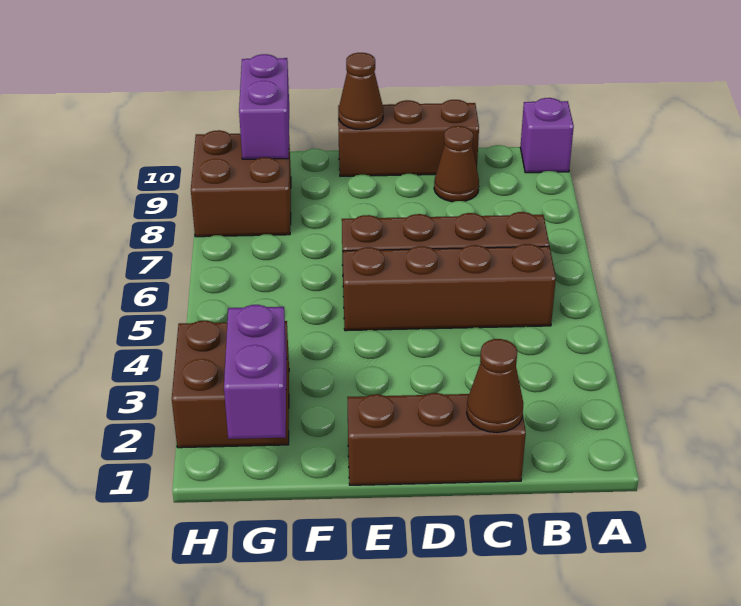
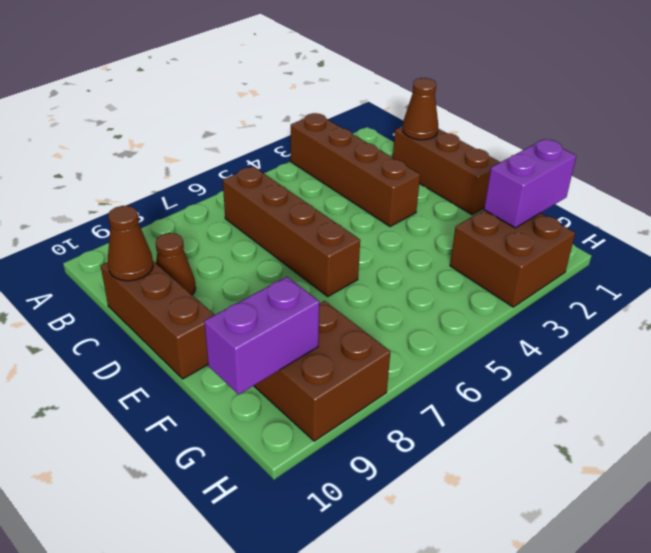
purple 1x1 brick [520,98,574,173] -> none
brown 1x4 brick [343,244,556,331] -> brown 1x4 brick moved to [291,113,420,227]
brown 1x1 cone [338,53,383,130] -> brown 1x1 cone moved to [108,206,153,281]

